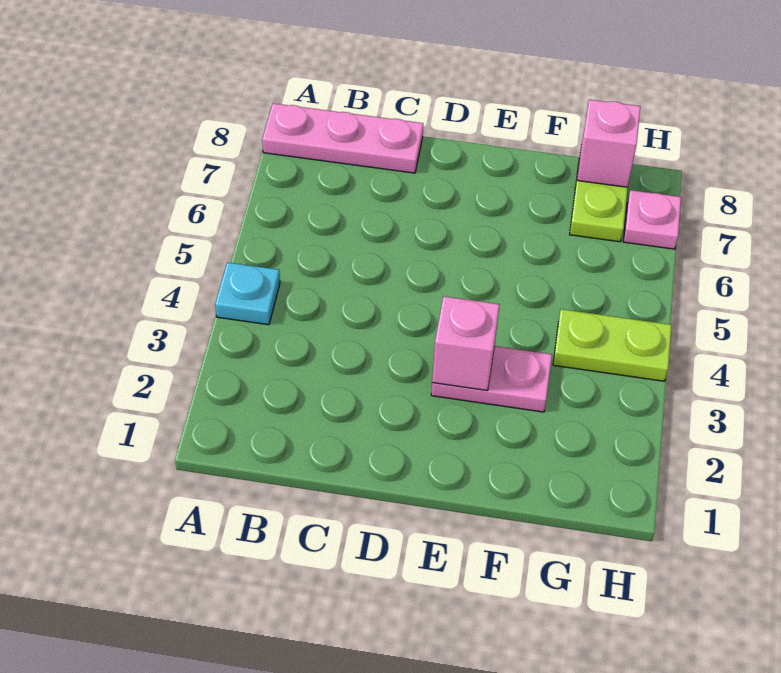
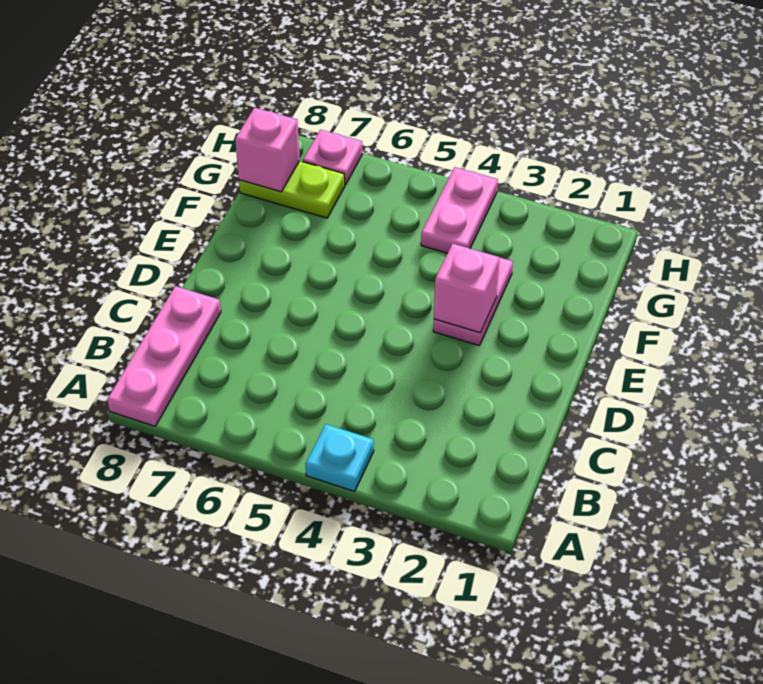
lime 1x2 plate [553,309,672,381] -> pink 1x2 plate [421,167,498,253]

